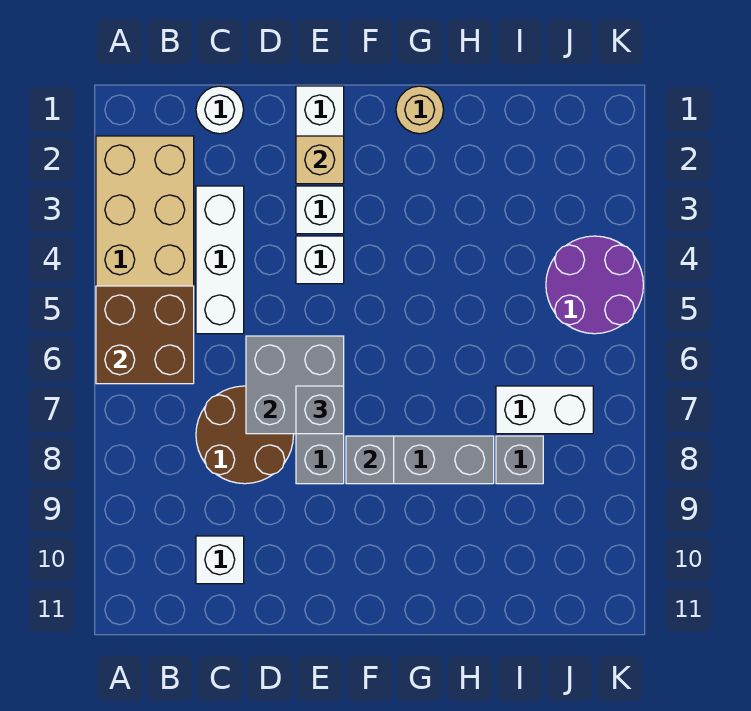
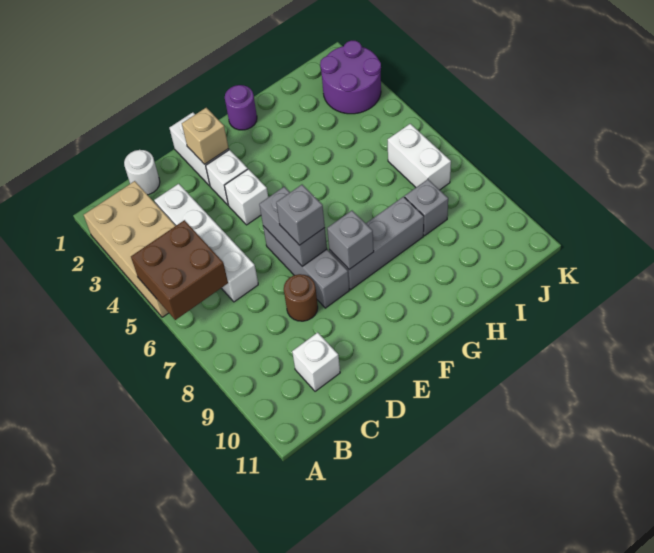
white 1x3 brick [196,186,244,334] -> white 1x4 brick [154,184,258,302]
brown 2x2 round brick [196,386,294,484] -> brown 1x1 round brick [284,274,318,321]
grey 2x2 brick [246,336,344,434] -> grey 1x2 brick [259,187,327,266]
tan 1x1 round brick [396,86,443,134] -> purple 1x1 round brick [225,85,257,130]
white 1x2 brick [496,386,593,434] -> white 1x2 brick turned to [388,124,451,190]
purple 2x2 round brick [546,236,643,334] -> purple 2x2 round brick moved to [320,40,381,114]

